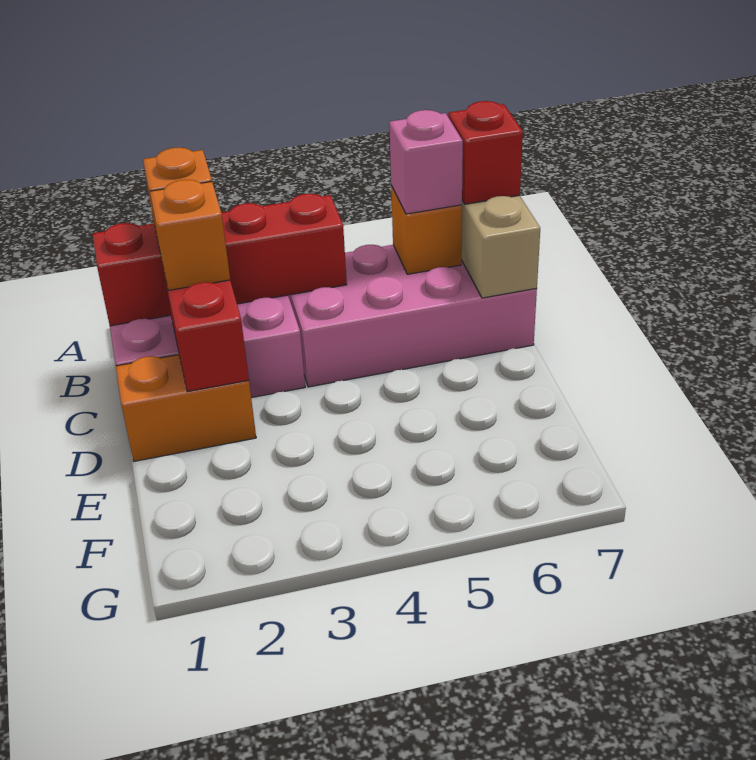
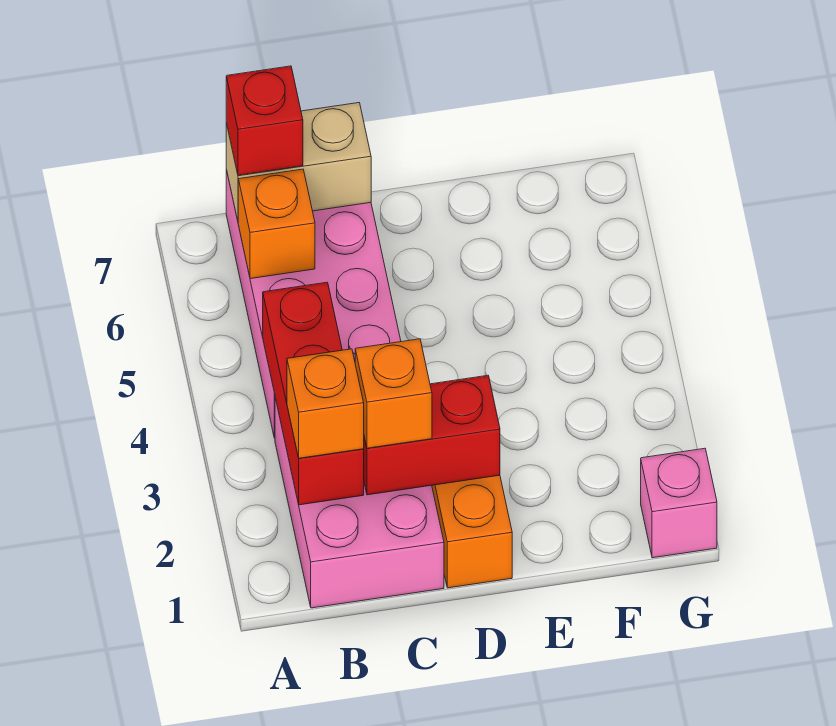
red 1x4 brick [92,194,347,326] -> red 1x3 brick [263,282,364,505]
pink 1x1 brick [389,110,463,214] -> pink 1x1 brick moved to [641,448,717,558]

